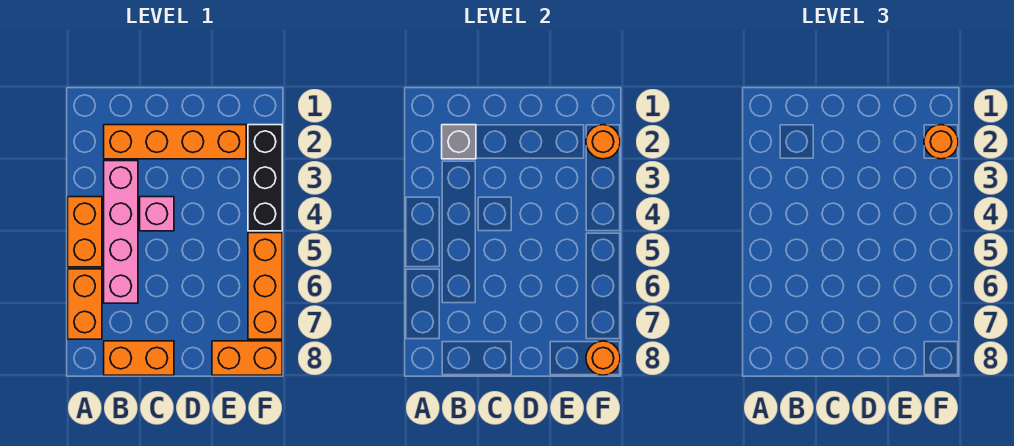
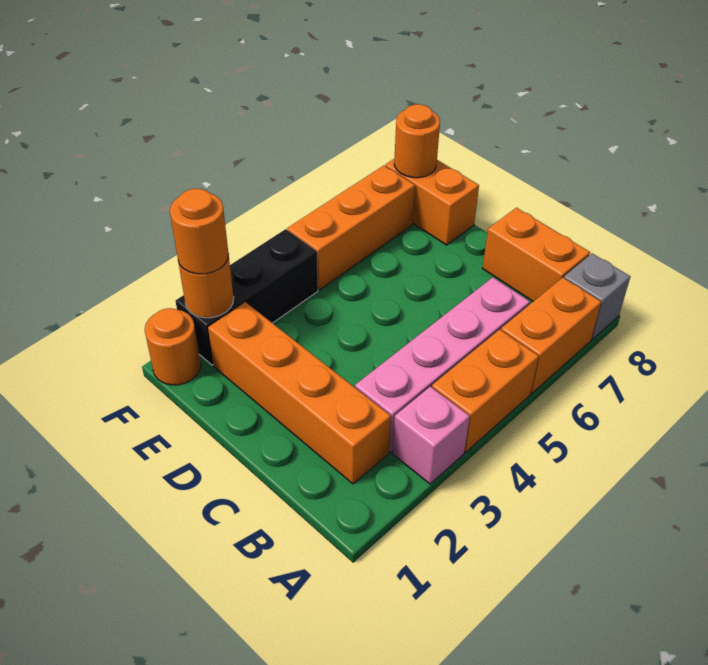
grey 1x1 brick [442,125,476,159] -> grey 1x1 brick moved to [564,253,630,340]
pink 1x1 brick [140,197,174,231] -> pink 1x1 brick moved to [392,387,470,484]
none -> orange 1x1 round brick [145,308,201,385]

